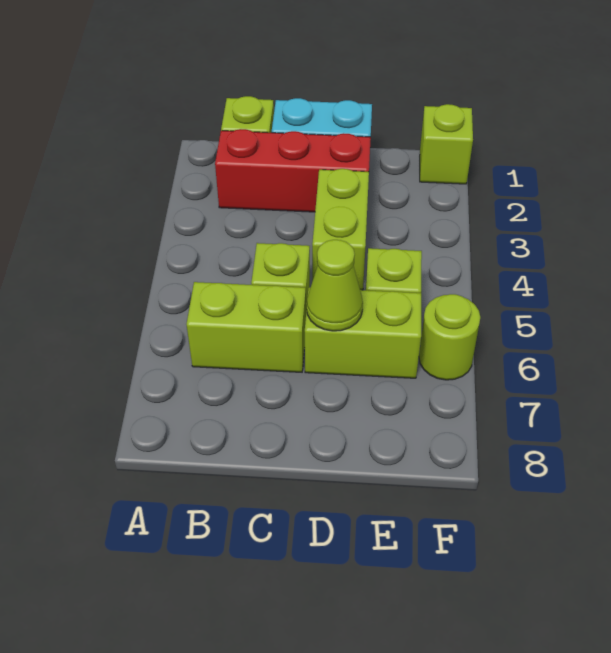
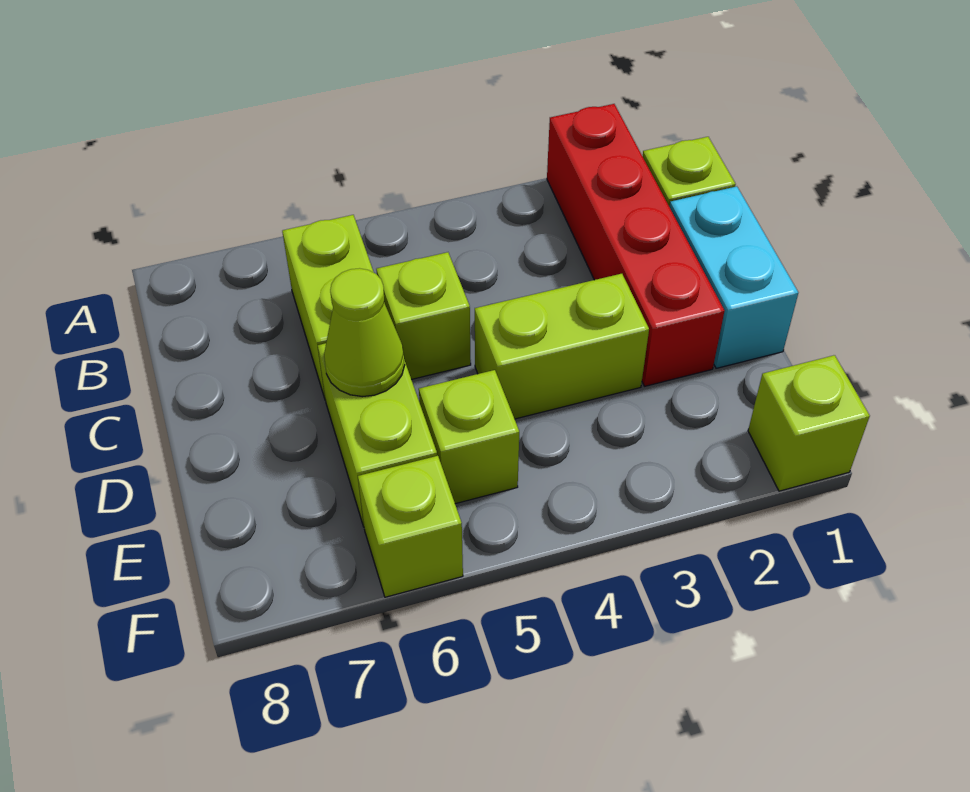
red 1x3 brick [215,129,371,212] -> red 1x4 brick [547,104,724,386]
lime 1x1 round brick [419,294,480,380] -> lime 1x1 brick [358,456,463,597]

